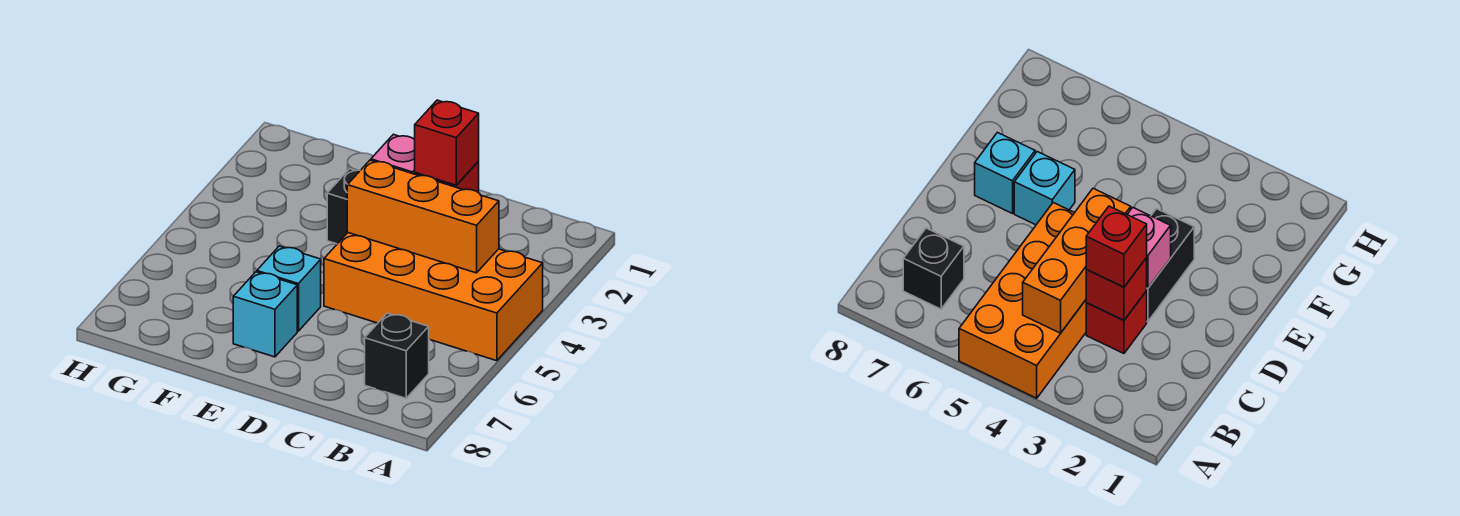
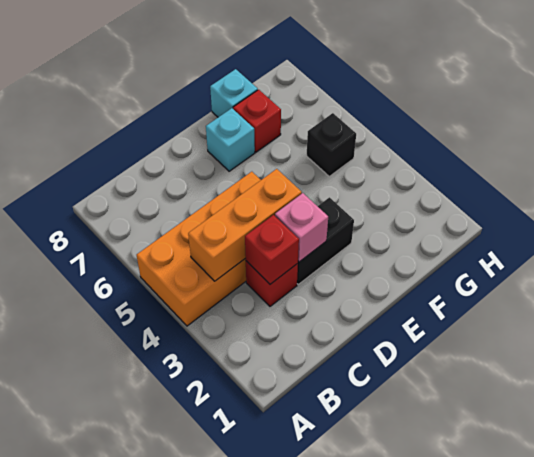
black 1x1 brick [365,313,429,398] -> black 1x1 brick moved to [307,113,356,176]
red 1x1 brick [415,100,479,185] -> red 1x1 brick moved to [233,90,281,152]
cyan 1x1 brick [257,246,321,331] -> cyan 1x1 brick moved to [210,69,258,117]

